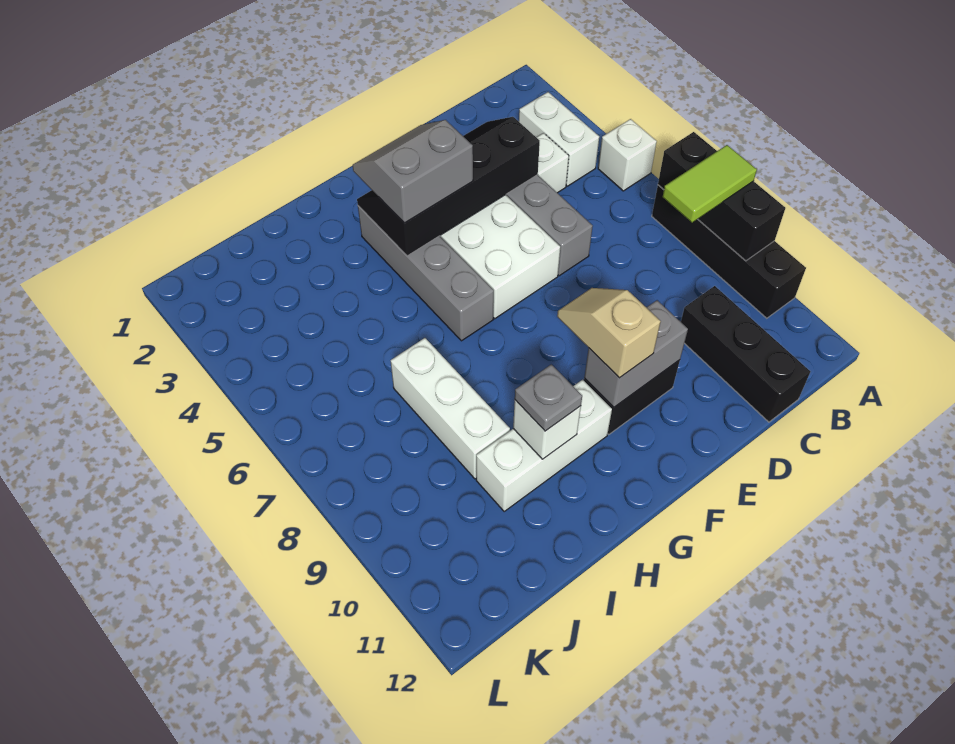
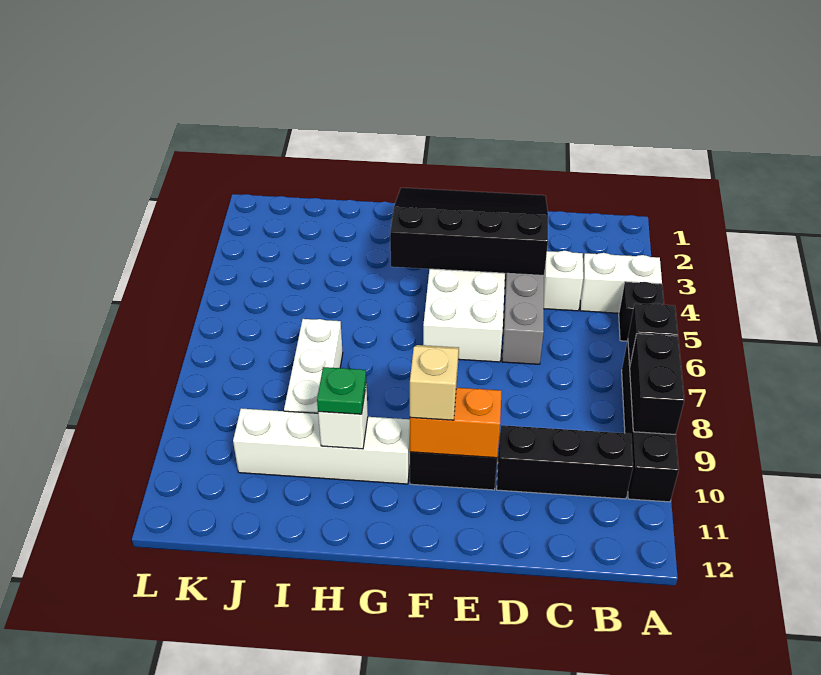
white 1x1 brick [598,119,657,191] -> black 1x1 brick [619,282,664,341]
lime 1x2 tile [663,145,757,222] -> none
white 1x2 brick [519,92,599,186] -> white 1x2 brick turned to [580,253,662,313]
black 1x3 brick [681,286,811,422] -> black 1x3 brick turned to [497,425,633,499]
black 2x4 slope [357,117,540,256] -> black 3x4 slope [390,188,548,275]
grey 1x2 brick [584,300,688,407] -> orange 1x2 brick [410,388,502,458]
grey 2x2 slope [353,120,473,223] -> none
grey 1x4 brick [358,206,494,341] -> none
white 1x3 brick [476,380,612,511] -> white 1x4 brick [233,408,410,484]
grey 1x1 plate [515,364,582,431] -> green 1x1 plate [317,367,366,414]

